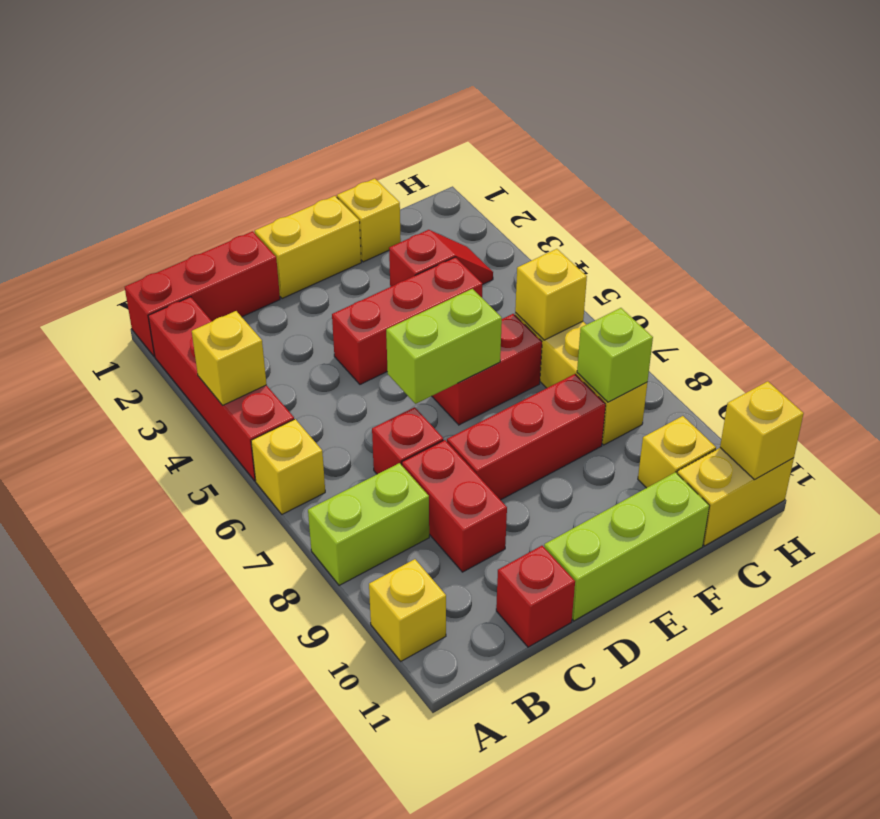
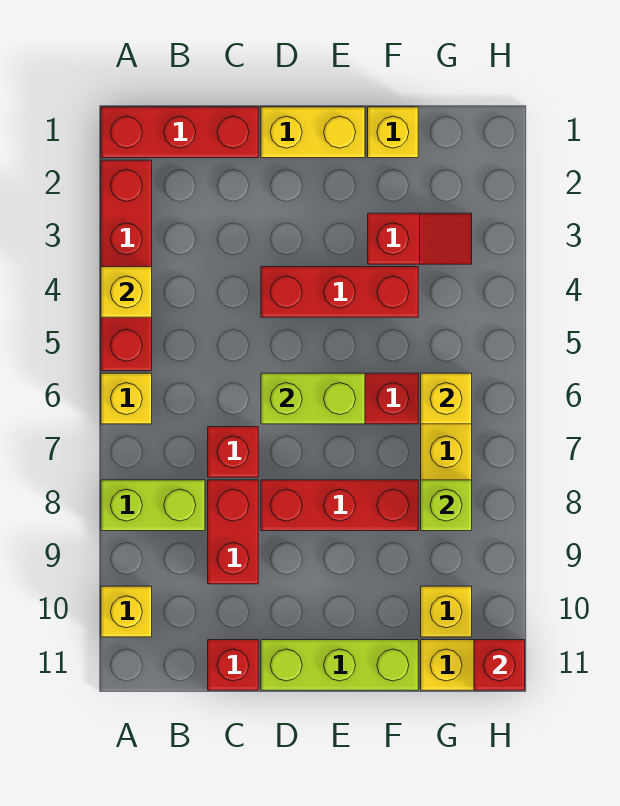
yellow 1x1 brick [720,381,804,480] -> red 1x1 brick [474,640,525,690]

